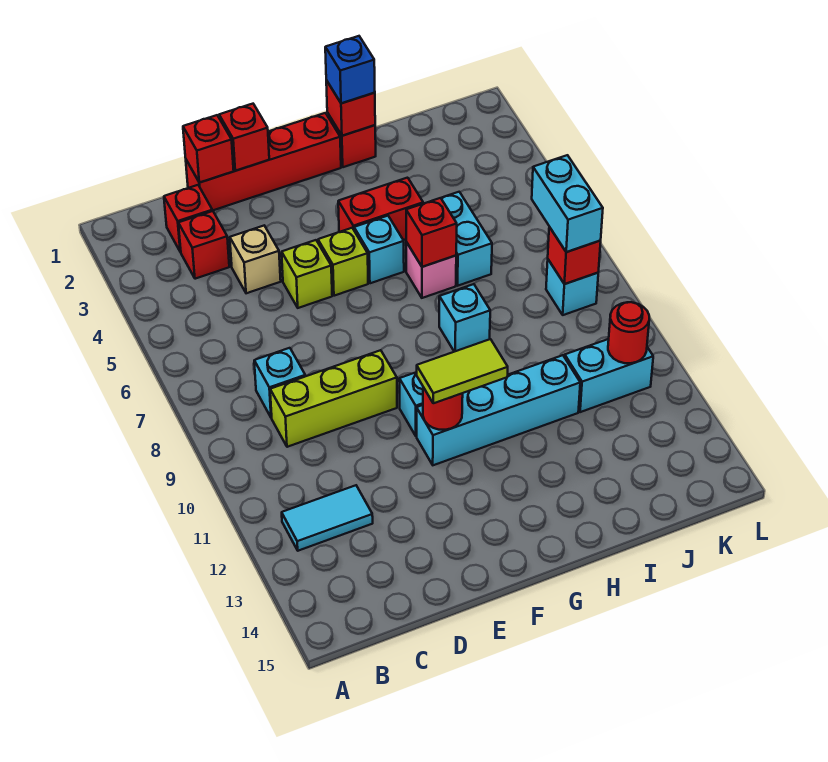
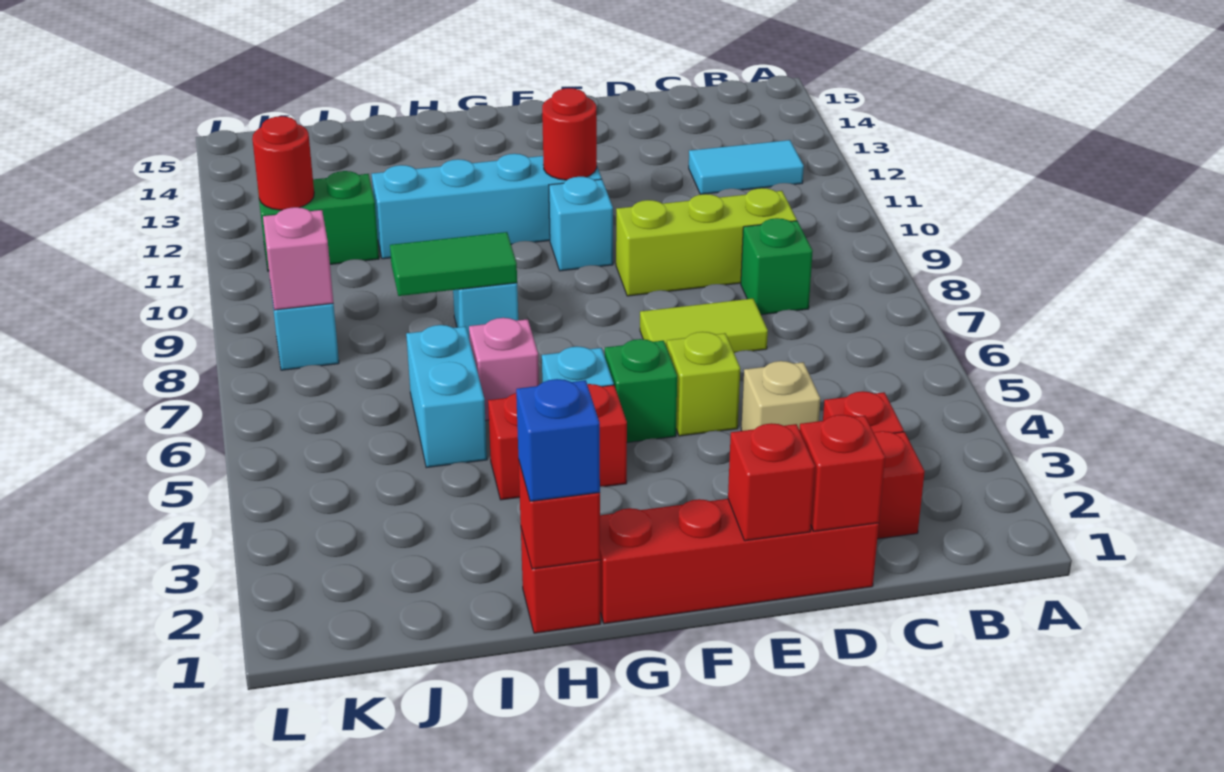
cyan 1x1 brick [254,348,305,418] -> green 1x1 brick [741,218,813,315]
lime 1x1 brick [318,228,368,296] -> green 1x1 brick [605,339,677,443]
lime 1x2 tile [417,339,508,403] -> lime 1x2 tile moved to [640,298,768,353]
red 1x1 brick [406,198,457,267] -> none
none -> green 1x2 tile [390,232,517,296]
cyan 1x2 brick [565,339,653,412] -> green 1x2 brick [257,171,379,271]
cyan 1x2 brick [532,155,603,252] -> none
red 1x1 brick [548,227,601,284] -> pink 1x1 brick [263,207,333,310]

